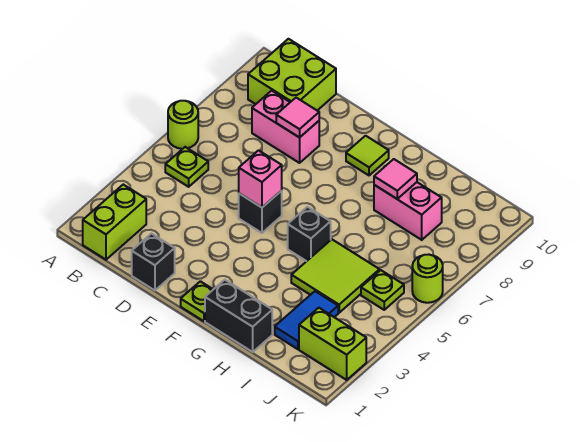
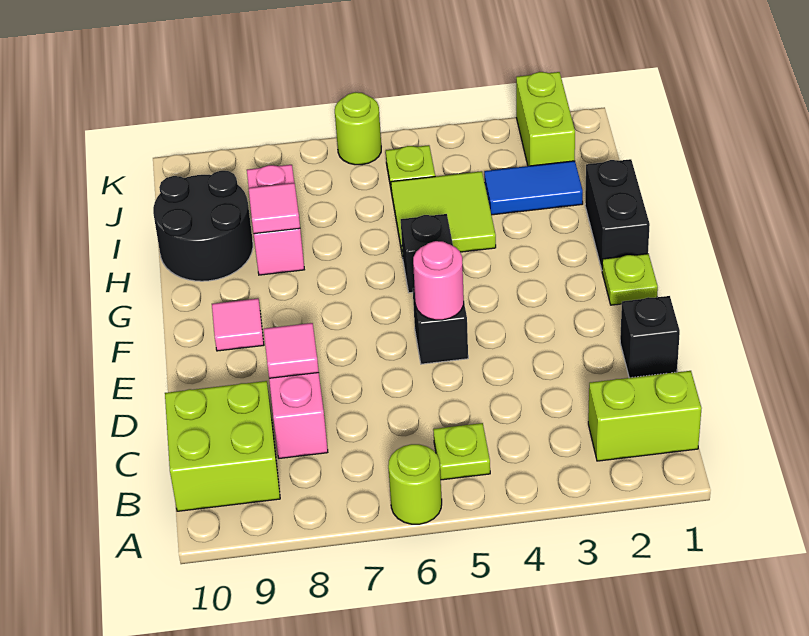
pink 1x1 brick [239,151,282,207] -> pink 1x1 round brick [413,241,464,320]
lime 1x1 tile [346,136,389,175] -> pink 1x1 tile [212,299,264,351]
none -> black 2x2 round brick [153,171,253,281]

